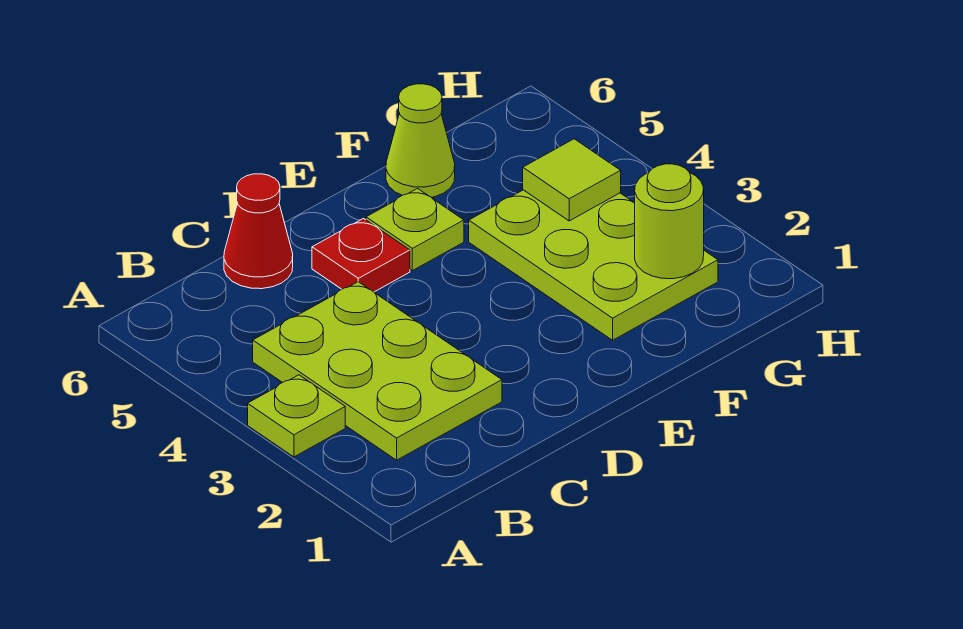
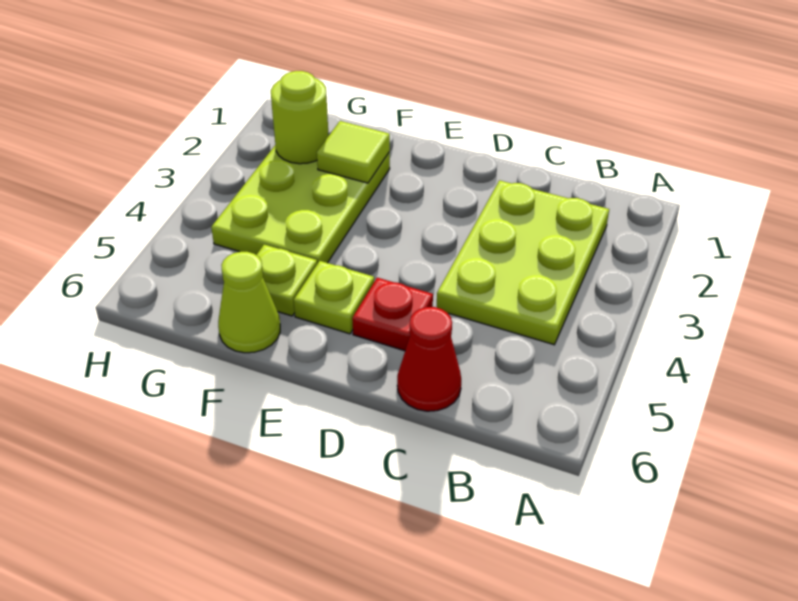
lime 1x1 plate [248,375,345,457] -> lime 1x1 plate moved to [257,245,317,316]
lime 1x1 tile [523,139,621,221] -> lime 1x1 tile moved to [317,121,390,183]

